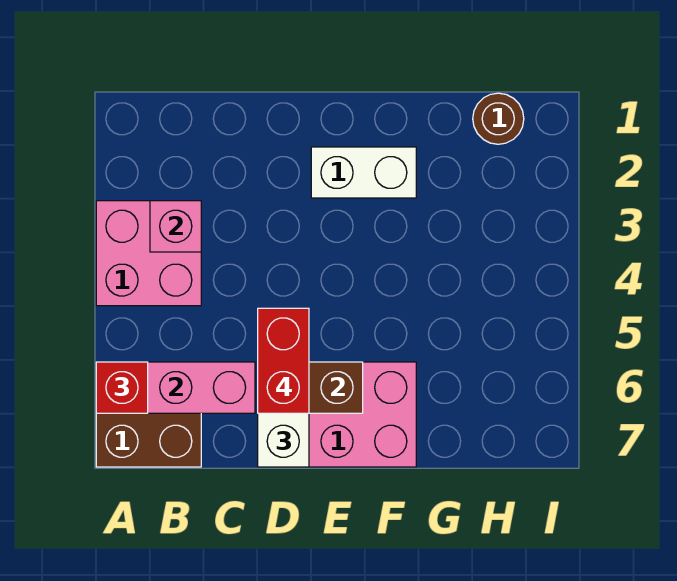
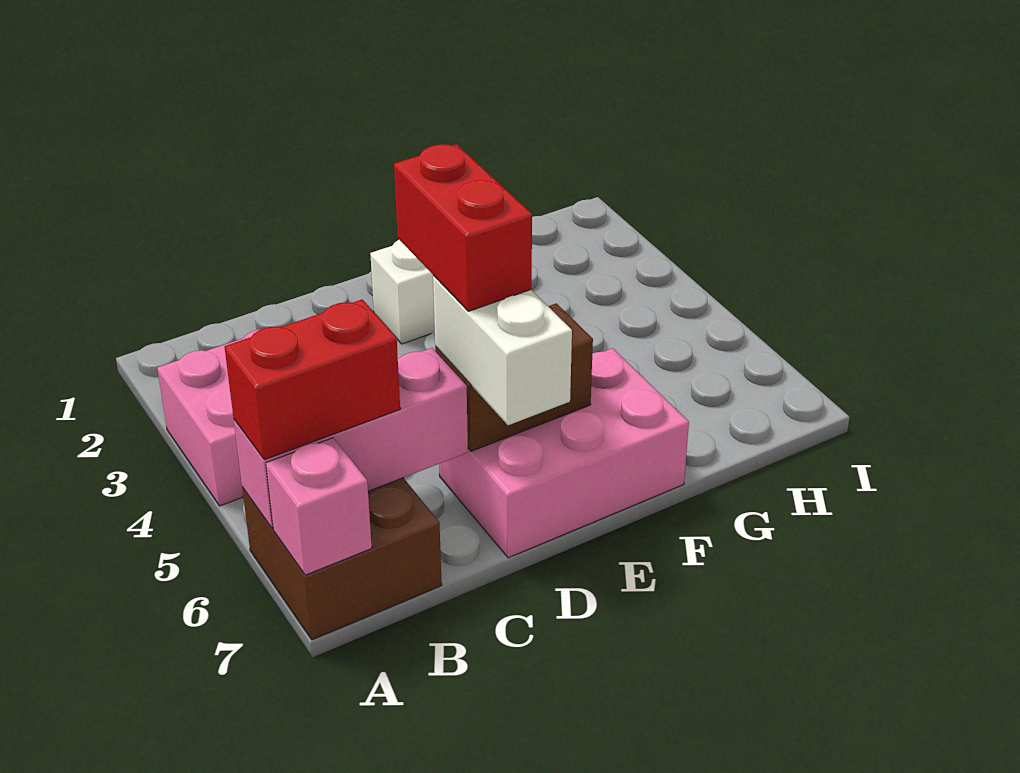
red 1x1 brick [96,362,148,413] -> red 1x2 brick [225,299,400,460]
pink 1x1 brick [150,201,201,252] -> pink 1x1 brick moved to [266,438,372,575]
brown 1x1 round brick [473,93,524,144] -> none

